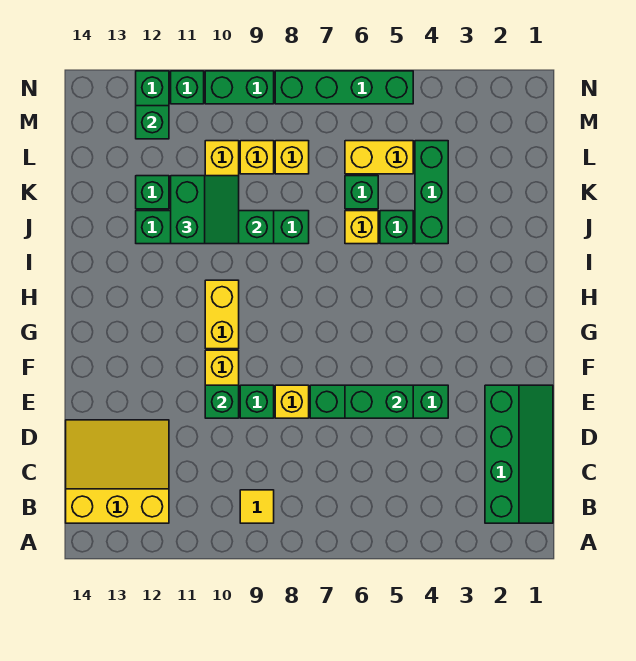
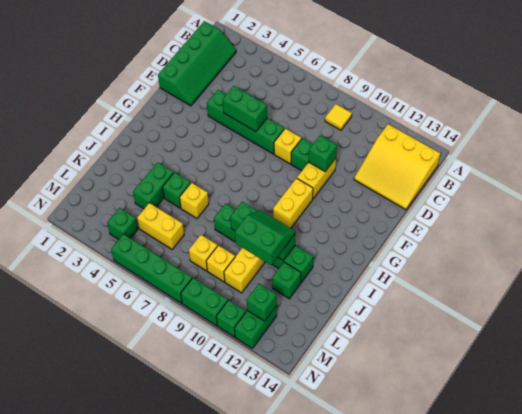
green 2x4 slope [485,385,553,523] -> green 2x4 slope turned to [158,21,236,106]
green 1x3 brick [415,141,448,244] -> green 1x2 brick [133,162,174,209]
green 2x2 slope [171,176,239,244] -> green 2x2 slope turned to [235,210,295,265]
green 1x1 brick [345,176,378,209] -> green 1x1 brick moved to [107,208,138,240]

